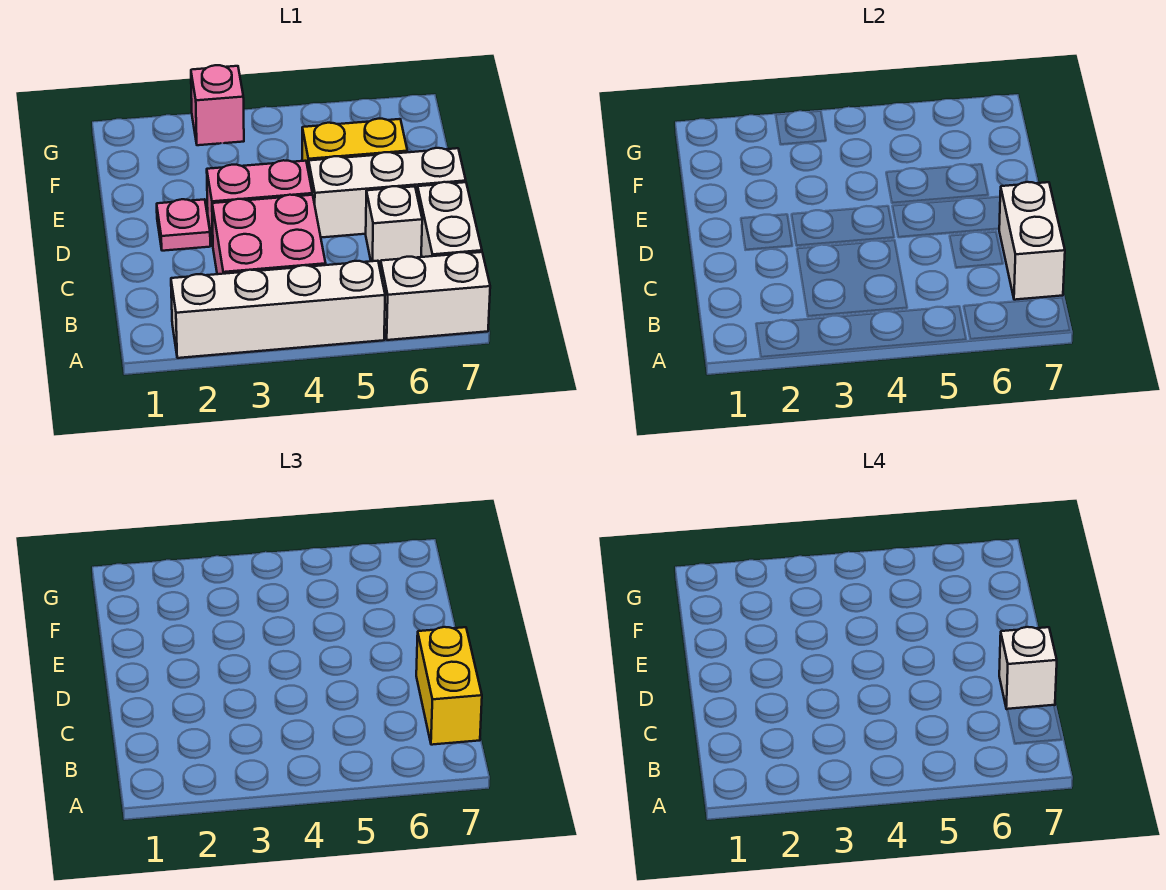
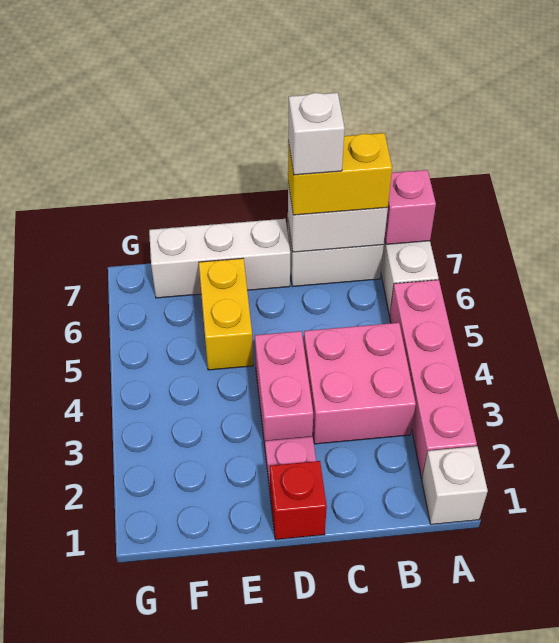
white 1x4 brick [171,261,385,358] -> pink 1x4 brick [390,280,477,478]
white 1x1 brick [366,186,422,268] -> white 1x1 brick moved to [422,446,488,524]
none -> red 1x1 brick [270,461,327,540]
white 1x3 brick [309,148,466,238] -> white 1x3 brick turned to [149,219,290,298]
pink 1x1 brick [191,65,244,145] -> pink 1x1 brick moved to [385,170,436,244]

